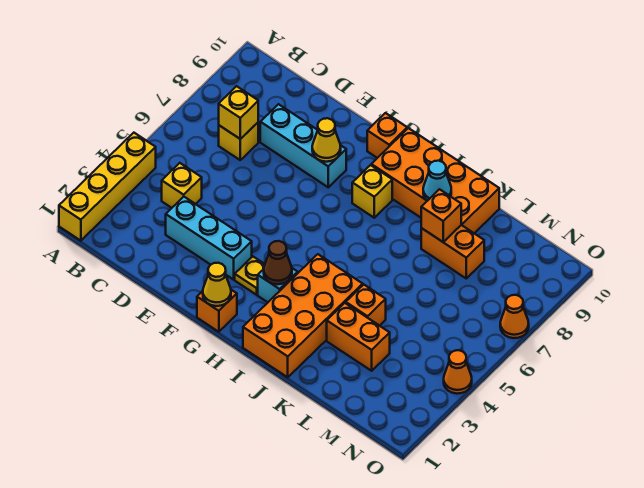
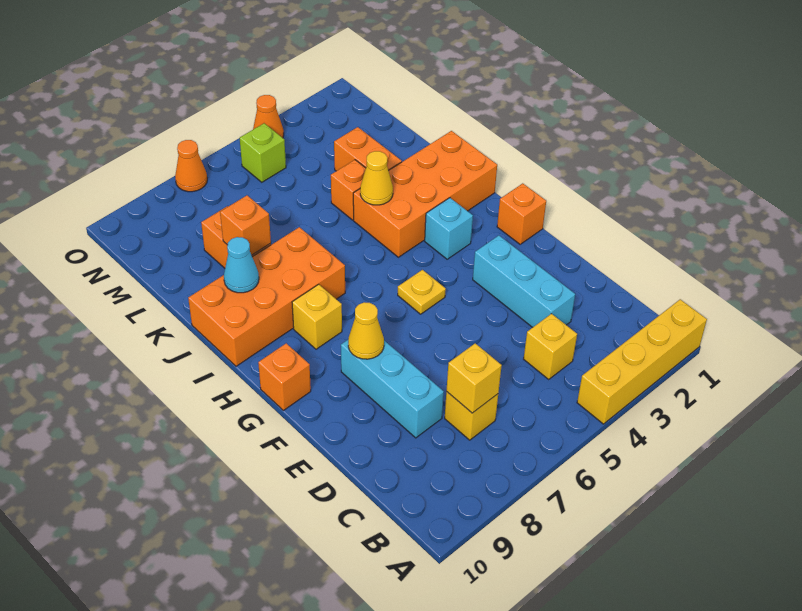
yellow 1x1 cone [203,263,231,306] -> yellow 1x1 cone moved to [360,151,393,205]
yellow 1x1 plate [235,257,265,295] -> yellow 1x1 plate moved to [398,270,446,314]
brown 1x1 cone [264,241,292,284] -> none
orange 2x4 brick [371,128,499,233] -> orange 2x4 brick turned to [188,227,345,366]
none -> lime 1x1 brick [240,123,286,182]

